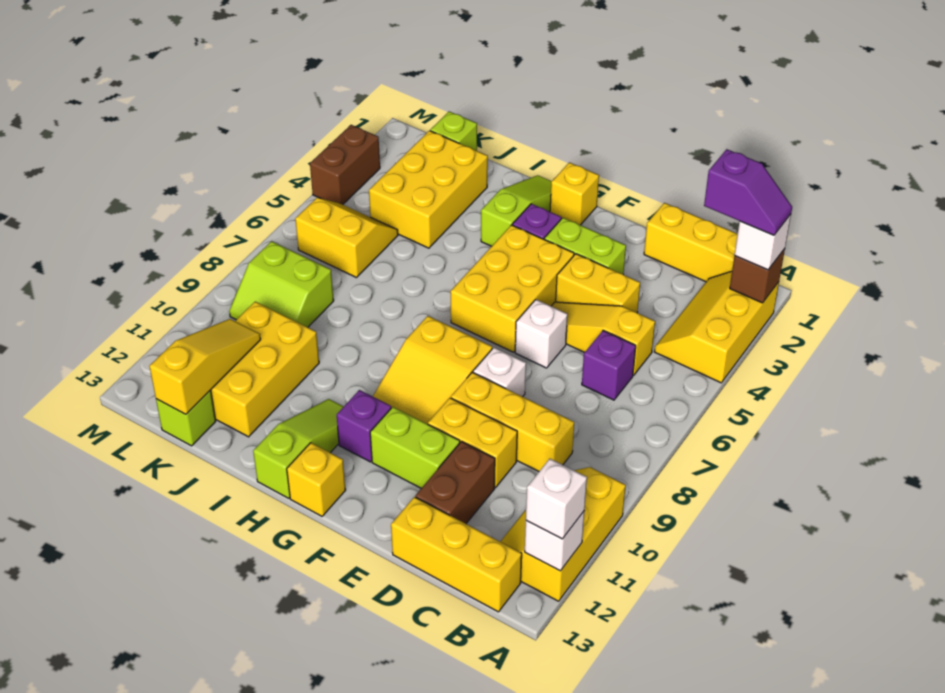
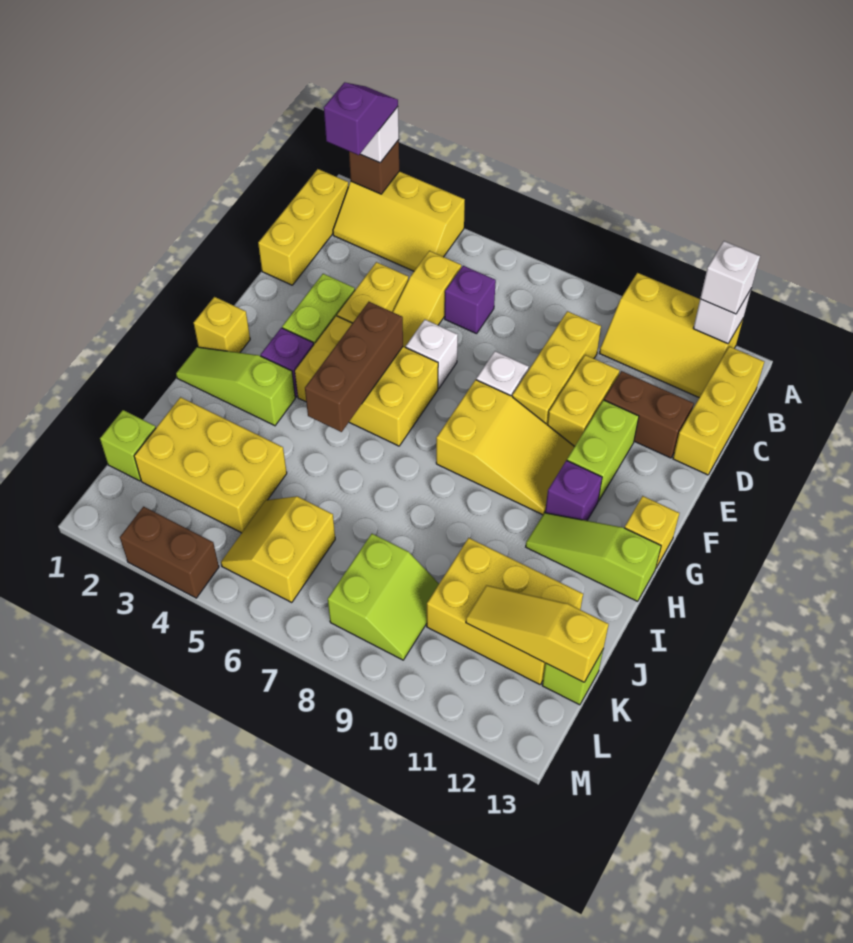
none -> brown 1x3 brick [305,302,403,432]

